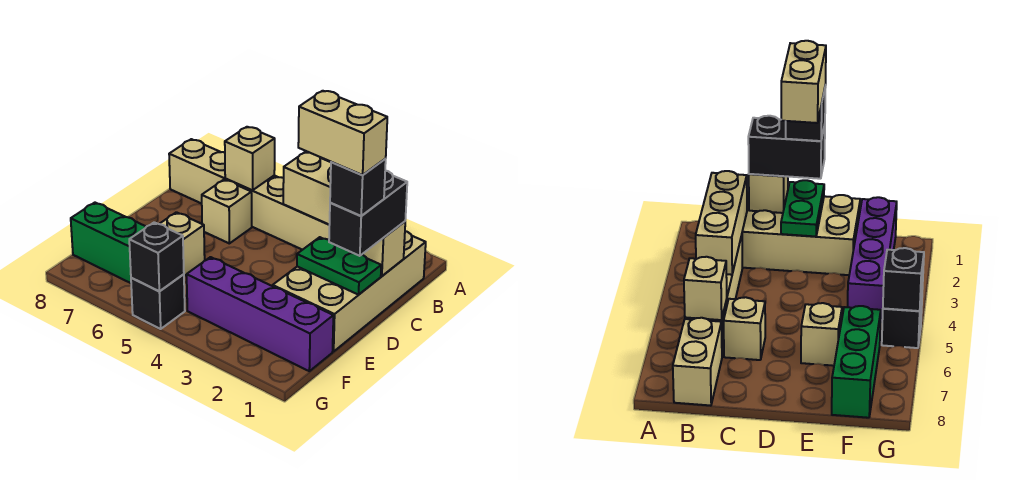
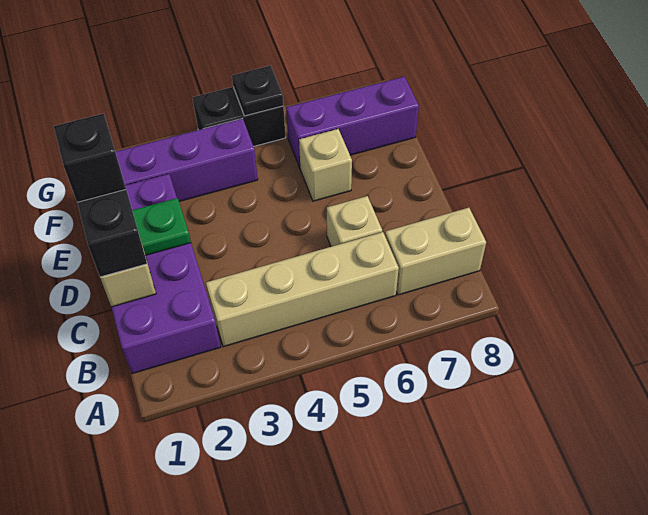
tan 2x4 brick [273,231,426,352] -> purple 2x4 brick [111,174,221,374]
tan 1x3 brick [283,152,331,225] -> none
tan 1x1 brick [225,127,275,190] -> none
tan 1x2 brick [298,91,387,175] -> none
green 1x3 brick [71,203,146,283] -> purple 1x3 brick [286,77,419,168]
black 1x1 brick [131,274,185,329] -> black 1x2 brick [192,87,286,146]
black 1x1 brick [129,222,184,291] -> black 1x1 plate [232,66,283,116]

